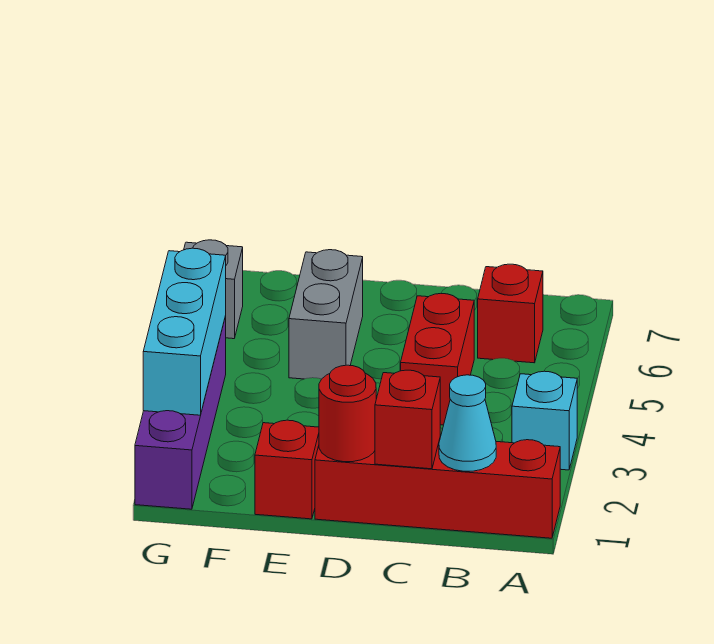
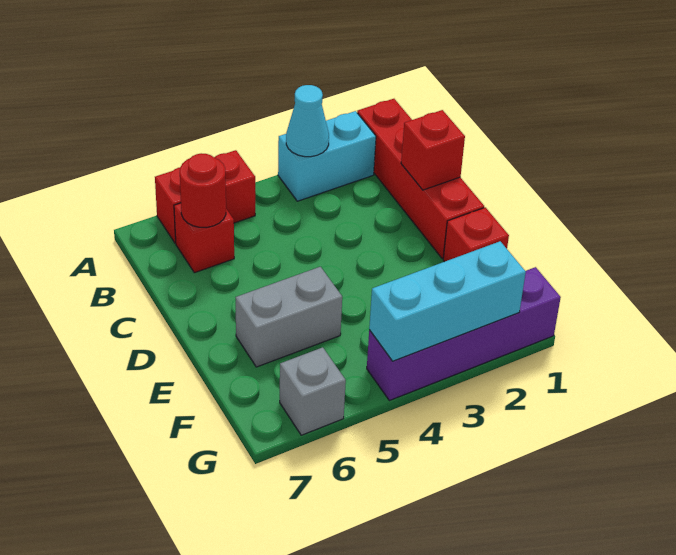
cyan 1x1 brick [512,371,577,470] -> cyan 1x2 brick [278,111,376,201]
cyan 1x1 cone [439,375,496,471] -> cyan 1x1 cone moved to [286,85,329,157]
red 1x2 brick [401,294,474,425] -> red 1x2 brick moved to [155,150,255,243]
red 1x1 round brick [319,365,376,462] -> red 1x1 round brick moved to [180,153,226,228]

